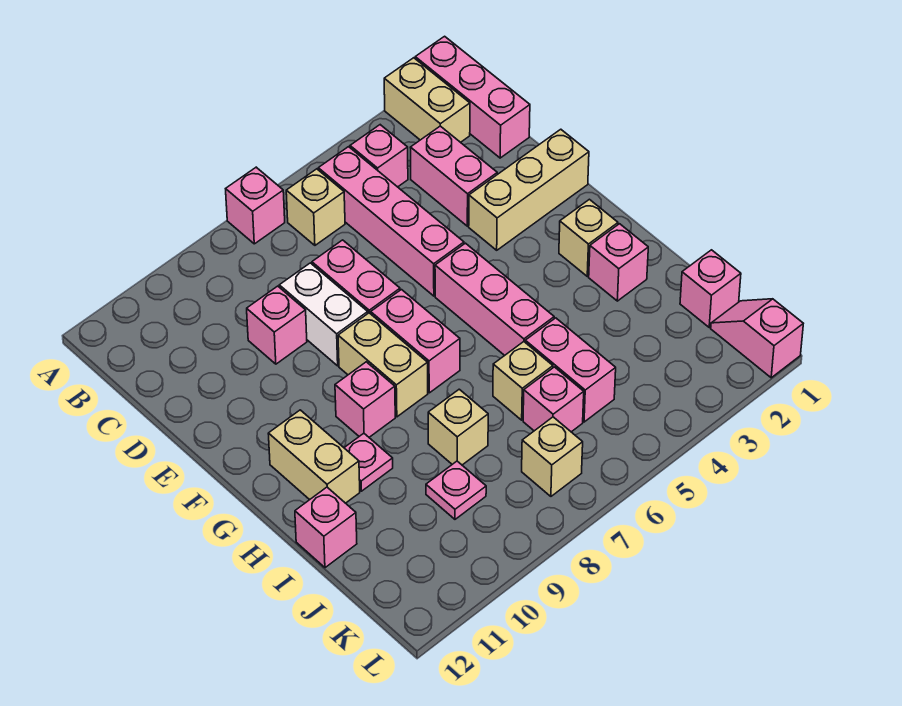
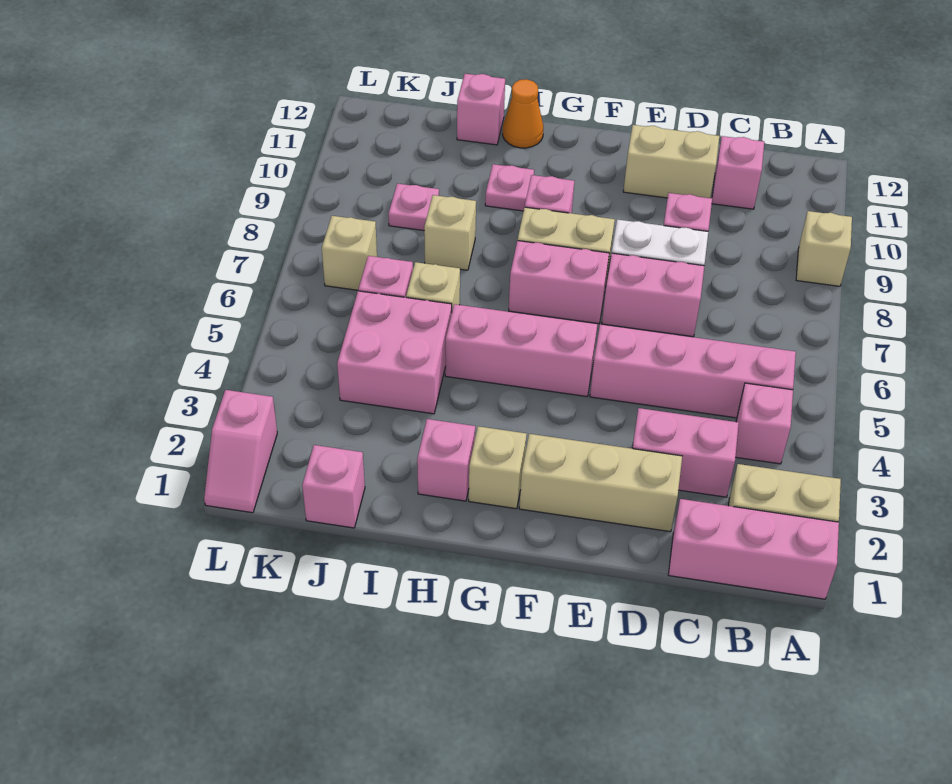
pink 1x1 brick [226,167,285,244] -> pink 1x1 brick moved to [712,136,764,209]
tan 1x1 brick [286,169,345,245] -> tan 1x1 brick moved to [796,211,852,286]
tan 1x3 brick [469,129,589,250] -> tan 1x3 brick turned to [519,434,682,532]
tan 1x2 brick [268,410,360,503] -> tan 1x2 brick moved to [623,125,719,198]
none -> orange 1x1 cone [503,79,543,148]
pink 1x2 brick [525,318,616,422] -> pink 2x2 brick [337,291,452,414]
pink 1x2 slope [711,299,803,378] -> pink 1x2 slope turned to [204,390,277,513]

